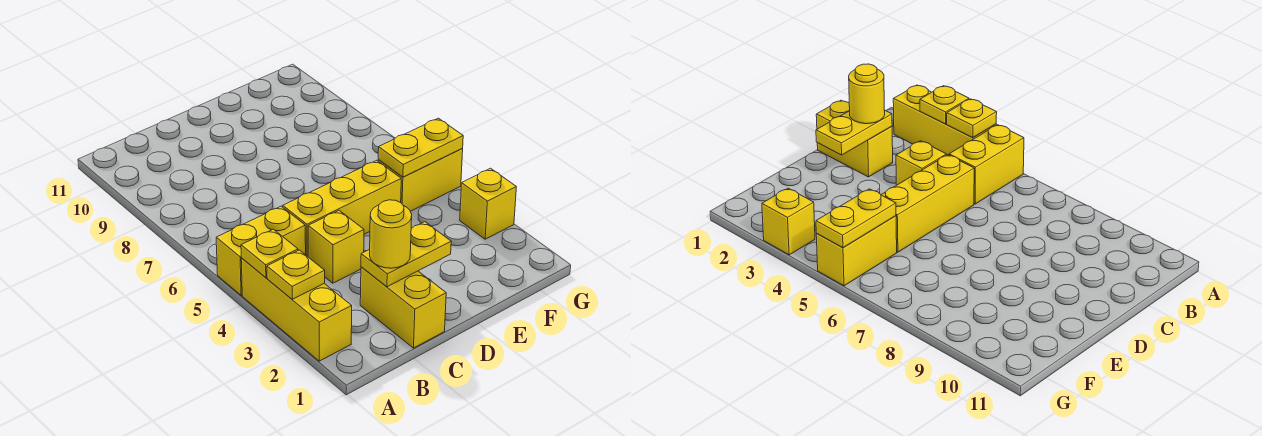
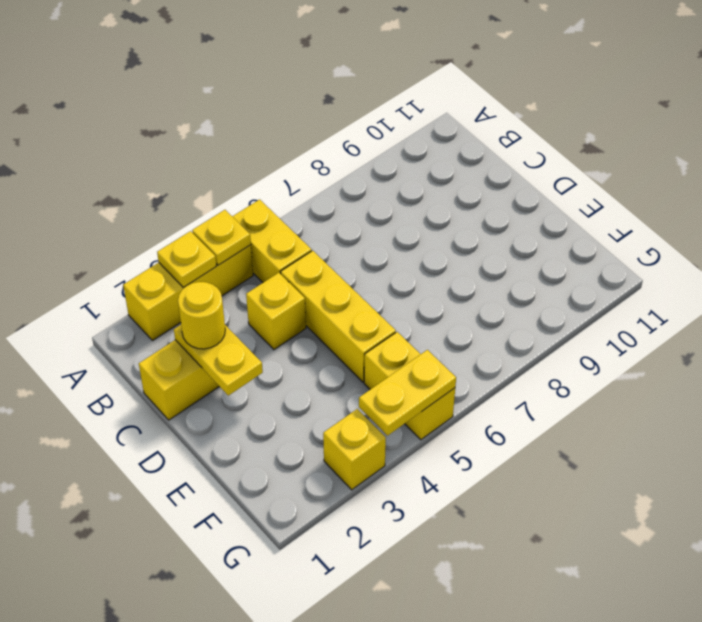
yellow 1x2 plate [378,118,463,177] -> yellow 1x2 plate turned to [359,350,456,436]

